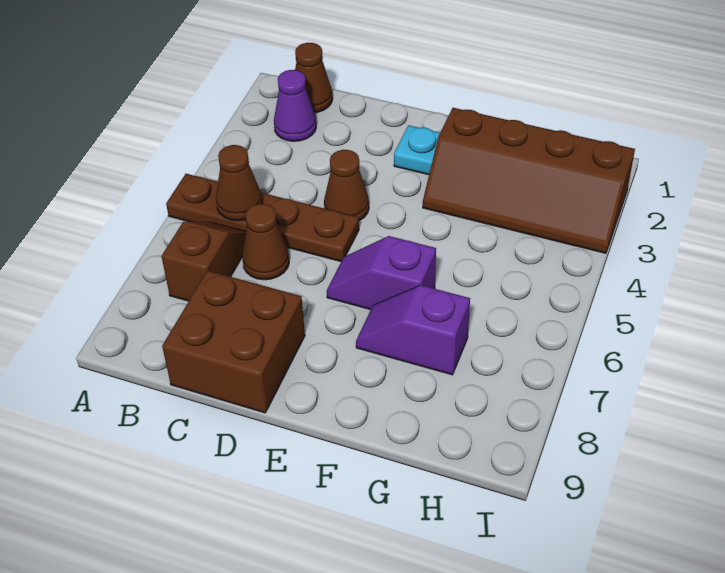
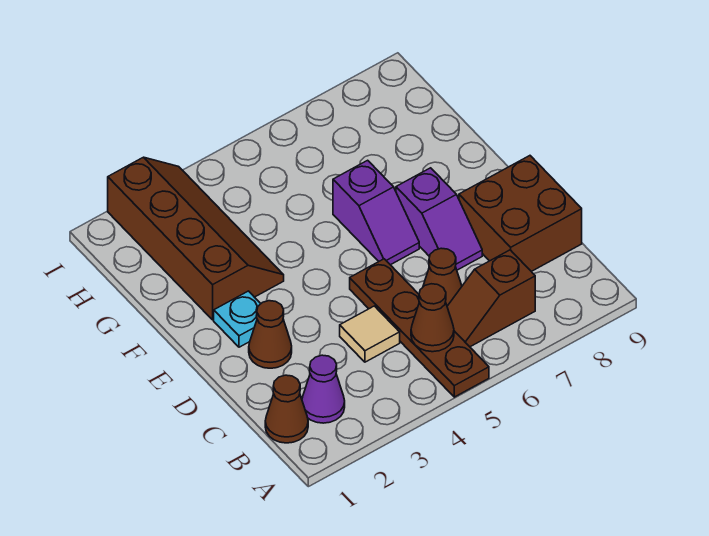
none -> tan 1x1 tile [340,306,400,362]
brown 1x1 cone [324,150,369,221] -> brown 1x1 cone moved to [249,301,292,368]
purple 1x2 slope [356,285,470,375] -> purple 1x2 slope moved to [396,168,482,270]

